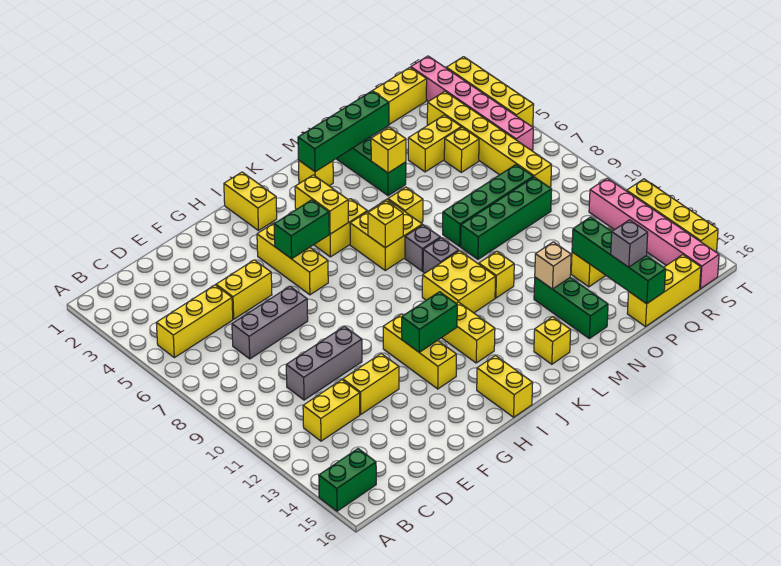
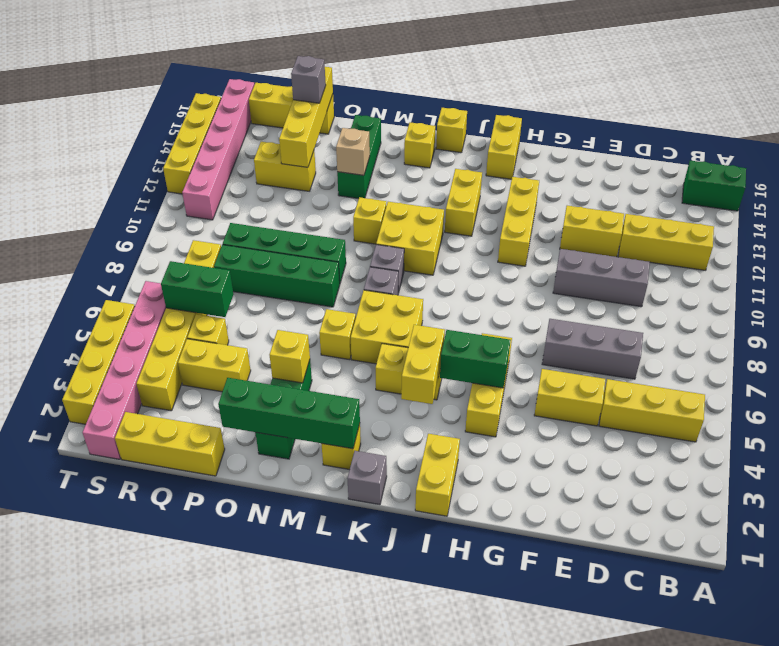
yellow 1x2 brick [303,380,360,441] -> yellow 1x3 brick [618,214,714,270]
green 1x2 brick [402,292,457,352] -> green 1x2 brick moved to [161,261,234,317]
none -> grey 1x1 brick [347,451,387,505]
yellow 1x1 brick [368,201,403,248] -> yellow 1x1 brick moved to [436,108,467,153]
green 1x4 brick [572,217,666,304] -> yellow 1x4 brick [279,67,333,167]

